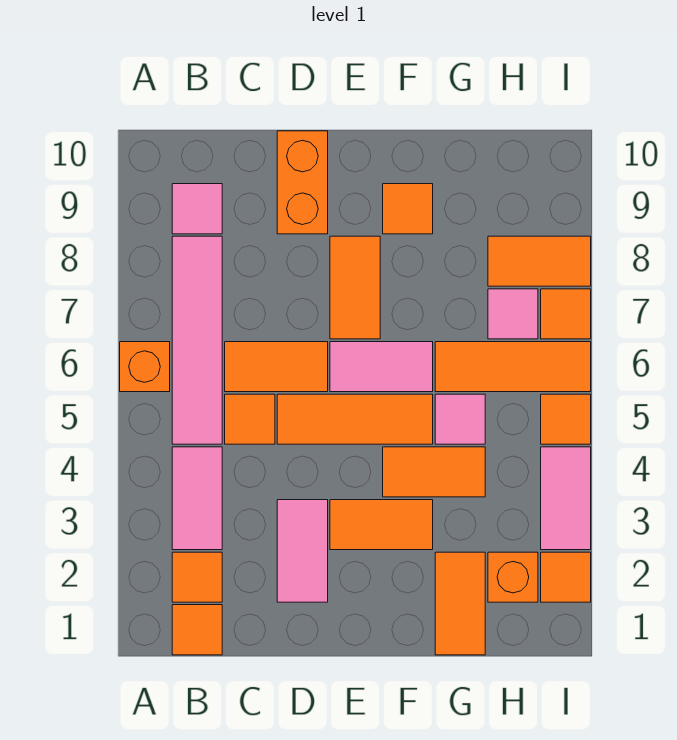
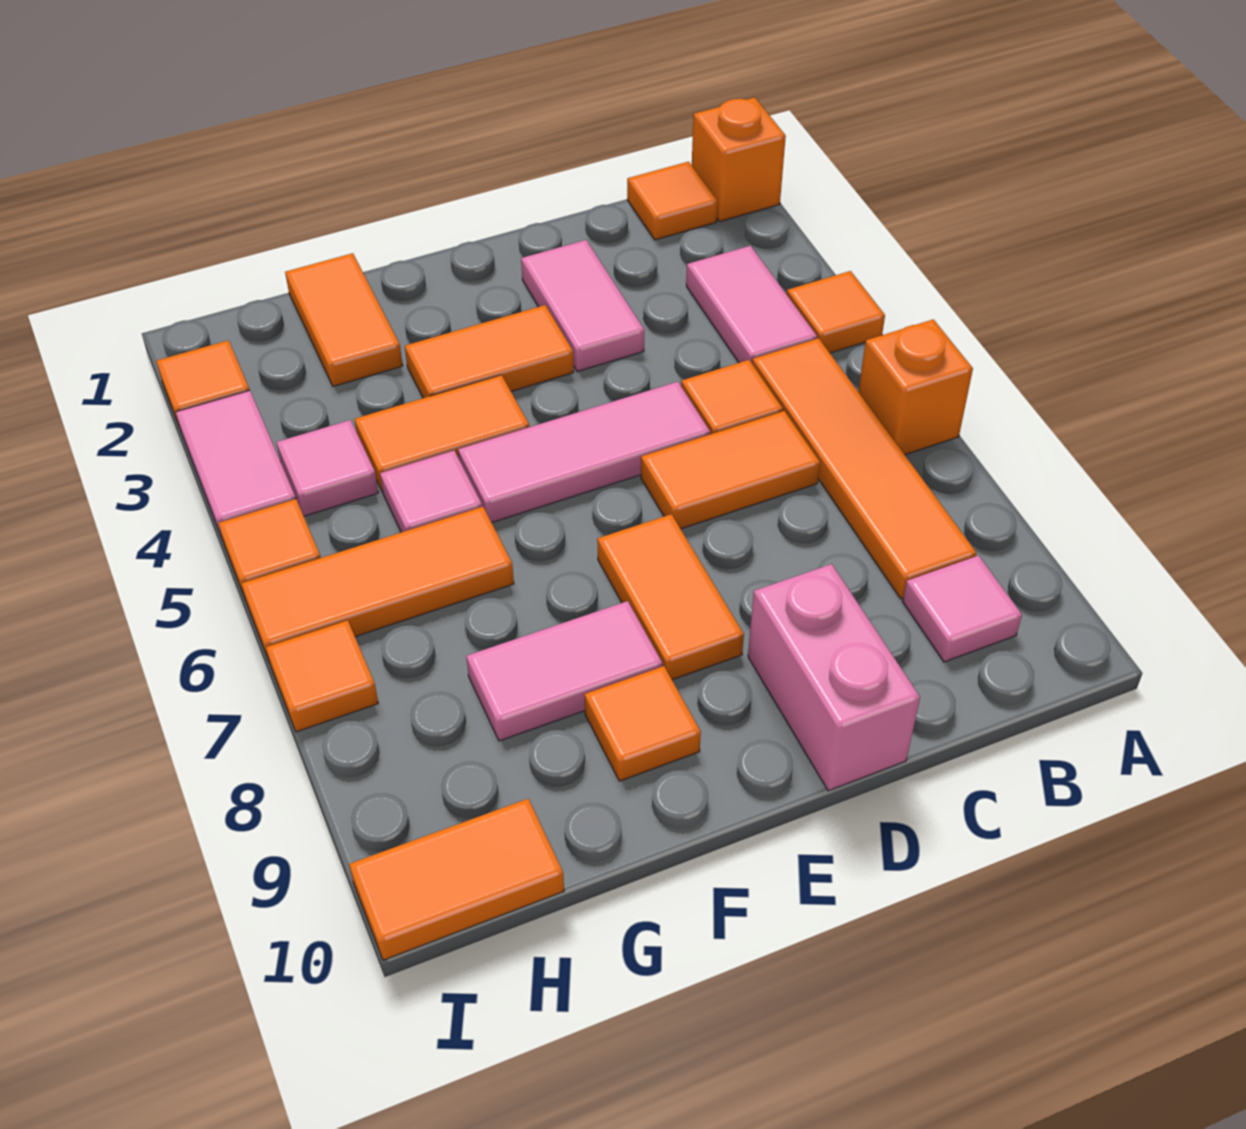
orange 1x1 tile [172,552,222,602] -> orange 1x1 tile moved to [787,271,885,353]
pink 1x4 tile [172,236,222,444] -> orange 1x4 tile [752,338,976,599]
orange 1x3 tile [277,394,433,444] -> pink 1x3 tile [458,382,710,522]
orange 1x2 brick [277,131,328,234] -> pink 1x2 brick [748,564,920,791]
pink 1x2 tile [330,342,433,392] -> pink 1x2 tile moved to [466,601,662,741]
orange 1x1 brick [488,552,538,602] -> orange 1x1 brick moved to [692,98,786,221]
pink 1x1 tile [488,289,538,339] -> pink 1x1 tile moved to [276,420,378,516]
orange 1x2 tile [488,236,591,286] -> orange 1x2 tile moved to [349,799,564,960]

